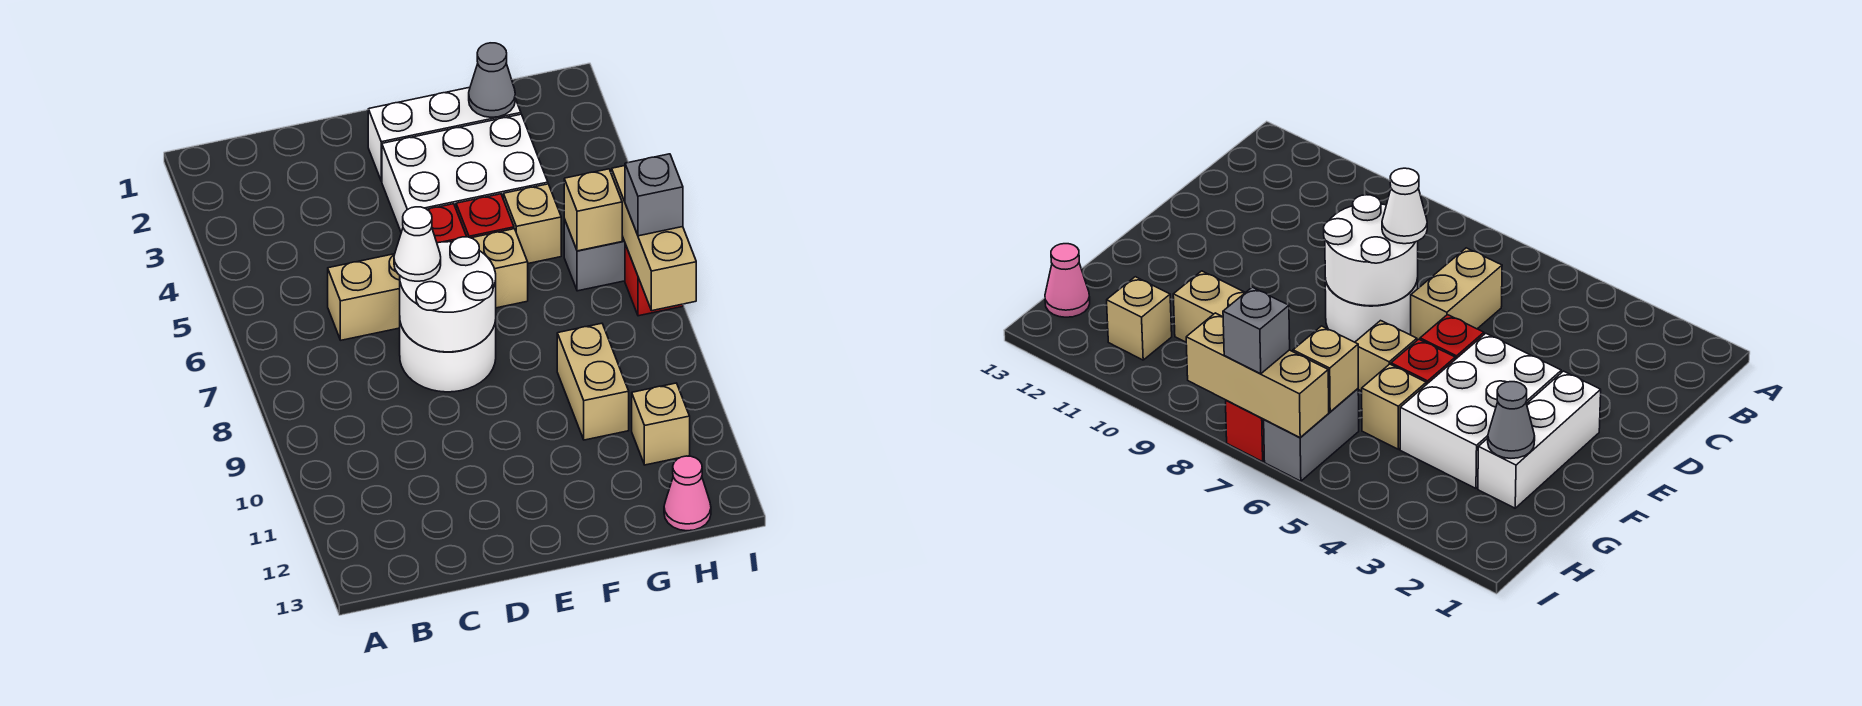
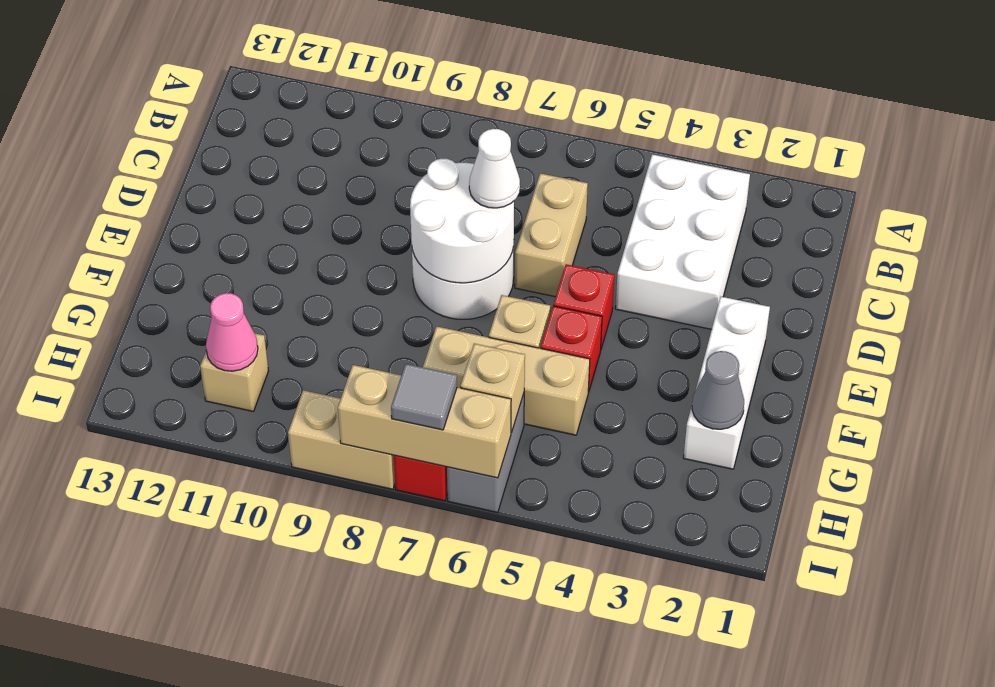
white 2x3 brick [382,114,548,232] -> white 2x3 brick moved to [615,154,750,329]
tan 1x1 brick [503,184,561,263] -> tan 1x3 brick [423,326,590,435]
tan 1x2 brick [557,323,629,440] -> tan 1x2 brick moved to [288,390,395,489]
pink 1x1 cone [664,456,711,531] -> pink 1x1 cone moved to [206,293,258,371]
grey 1x1 brick [625,154,683,236] -> grey 1x1 tile [391,364,457,430]

